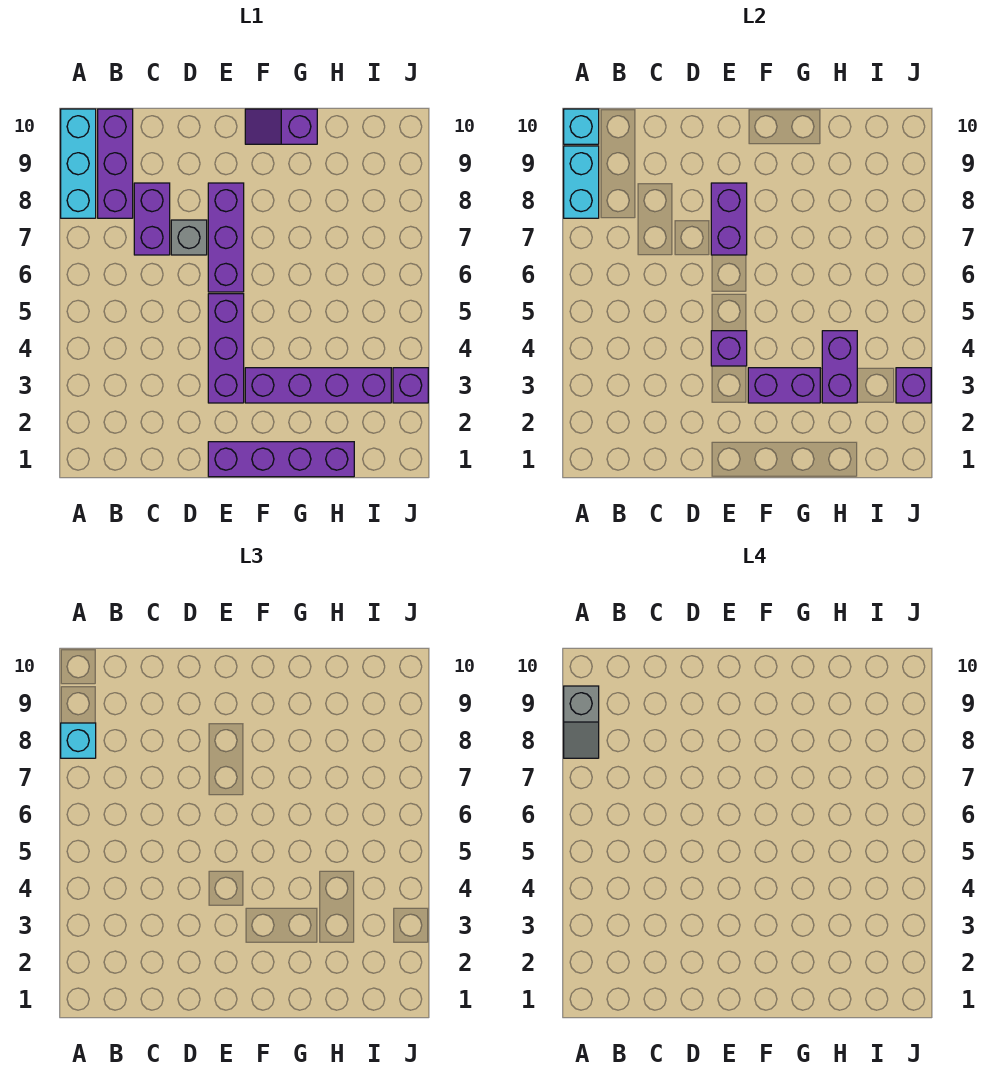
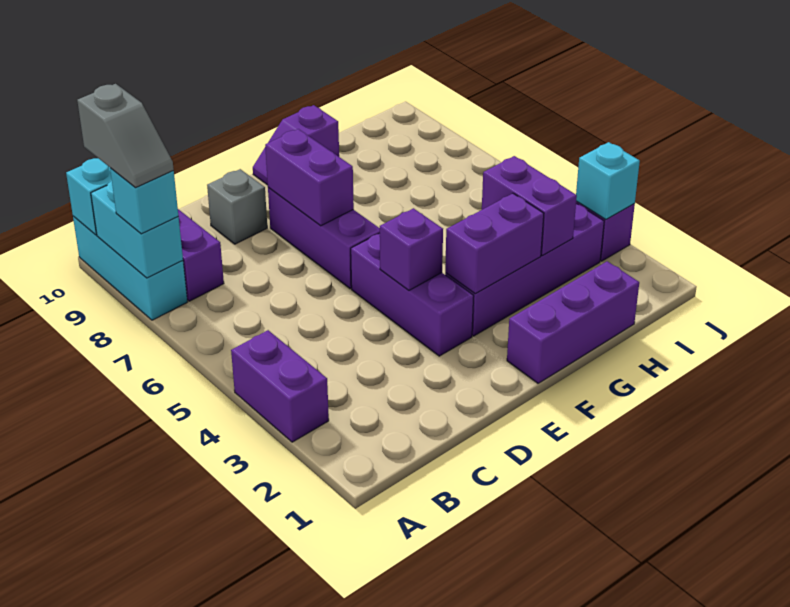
purple 1x2 brick [134,183,170,255] -> purple 1x2 brick moved to [231,330,329,442]
grey 1x1 brick [171,220,207,255] -> grey 1x1 brick moved to [207,169,267,244]
purple 1x4 brick [208,442,354,477] -> purple 1x3 brick [507,261,639,383]
purple 1x1 brick [896,368,931,403] -> cyan 1x1 brick [576,142,640,220]

